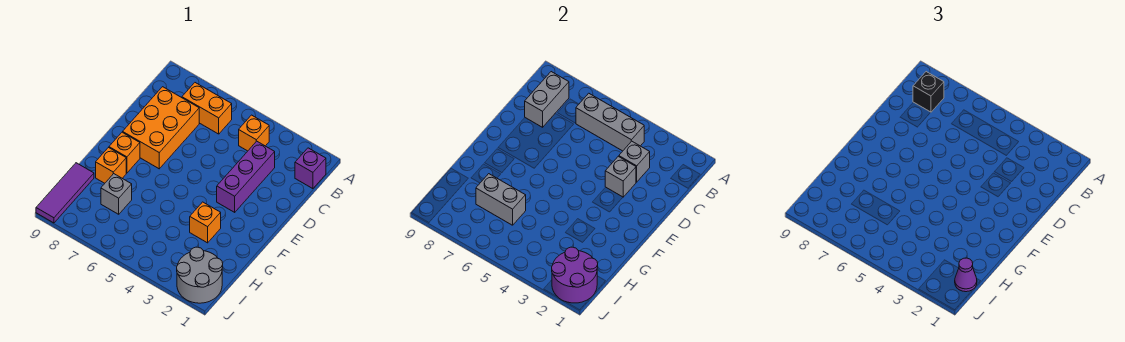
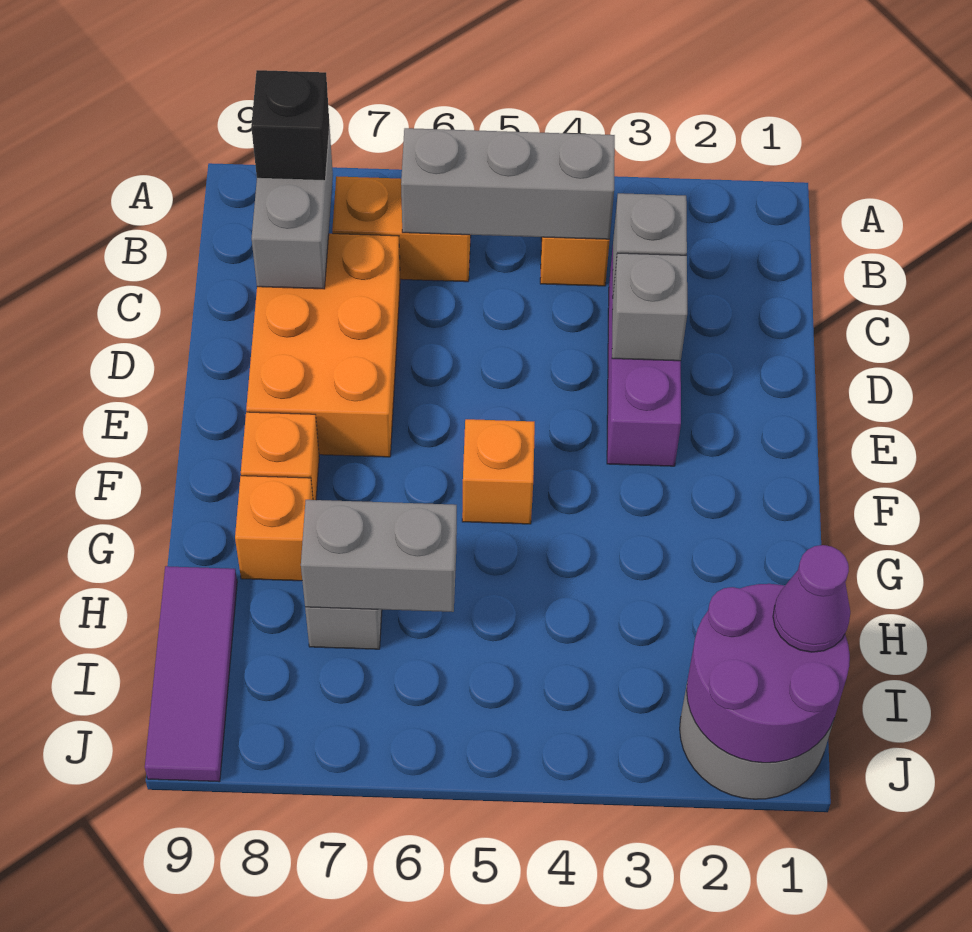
purple 1x1 brick [295,148,326,189] -> none
orange 1x1 brick [190,202,221,243] -> orange 1x1 brick moved to [462,419,535,524]

